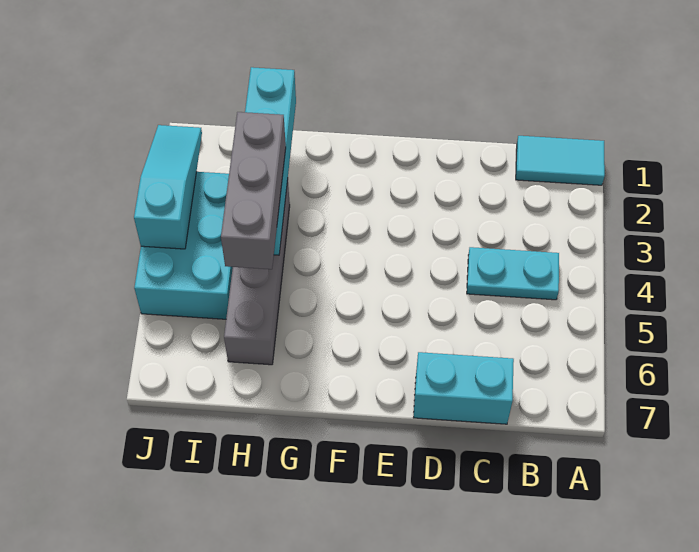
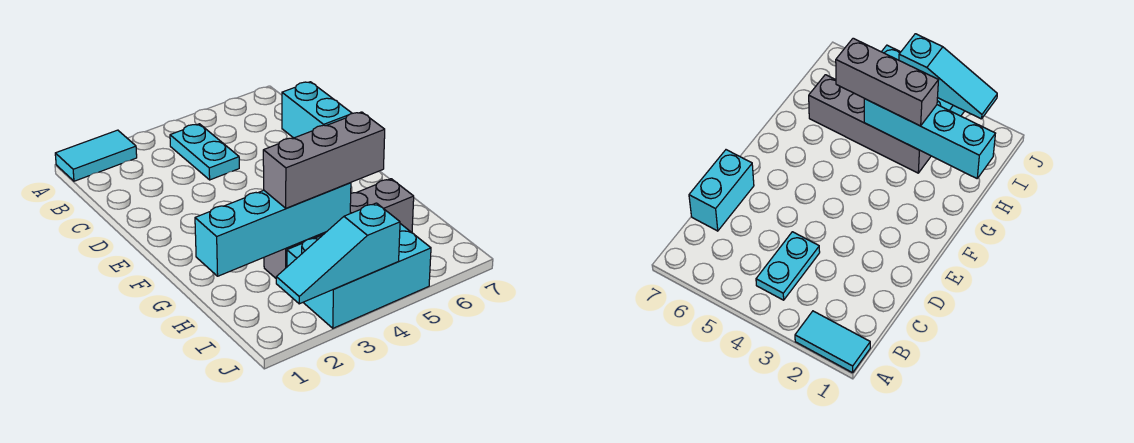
cyan 1x2 tile [516,136,605,185] -> cyan 1x2 tile turned to [55,130,137,181]

